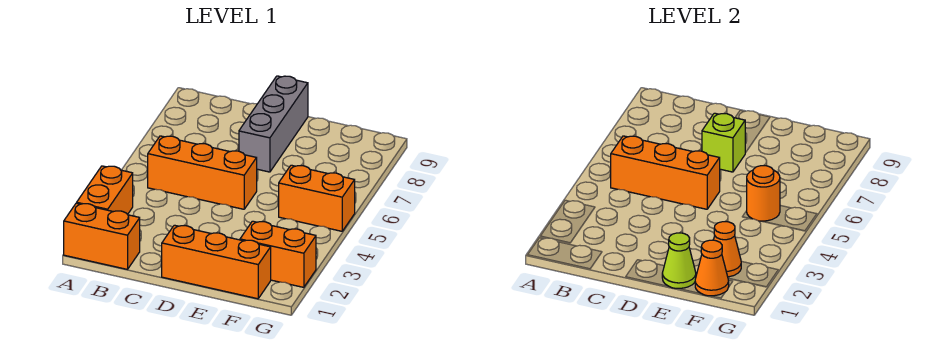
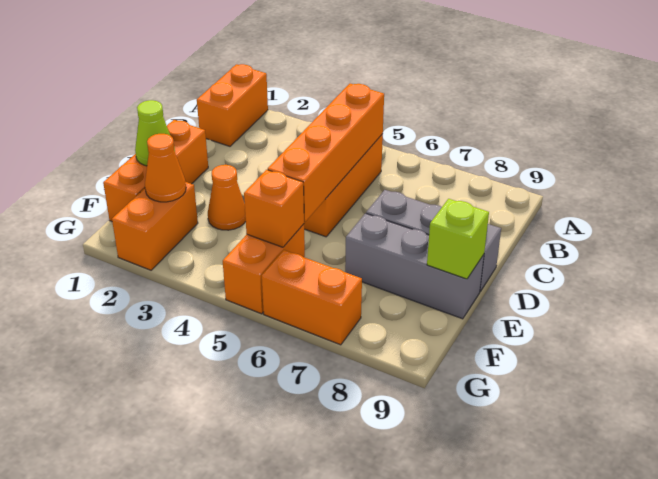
orange 1x2 brick [77,166,133,214] -> orange 1x2 brick moved to [262,250,362,345]
orange 1x3 brick [611,136,720,209] -> orange 1x4 brick [268,84,384,222]
lime 1x1 brick [702,113,745,172] -> lime 1x1 brick moved to [427,199,489,279]
none -> grey 1x3 brick [345,213,484,319]
orange 1x1 cone [695,240,729,296] -> orange 1x1 cone moved to [208,165,246,230]
orange 1x1 round brick [747,166,780,221] -> orange 1x1 brick [244,170,304,247]

